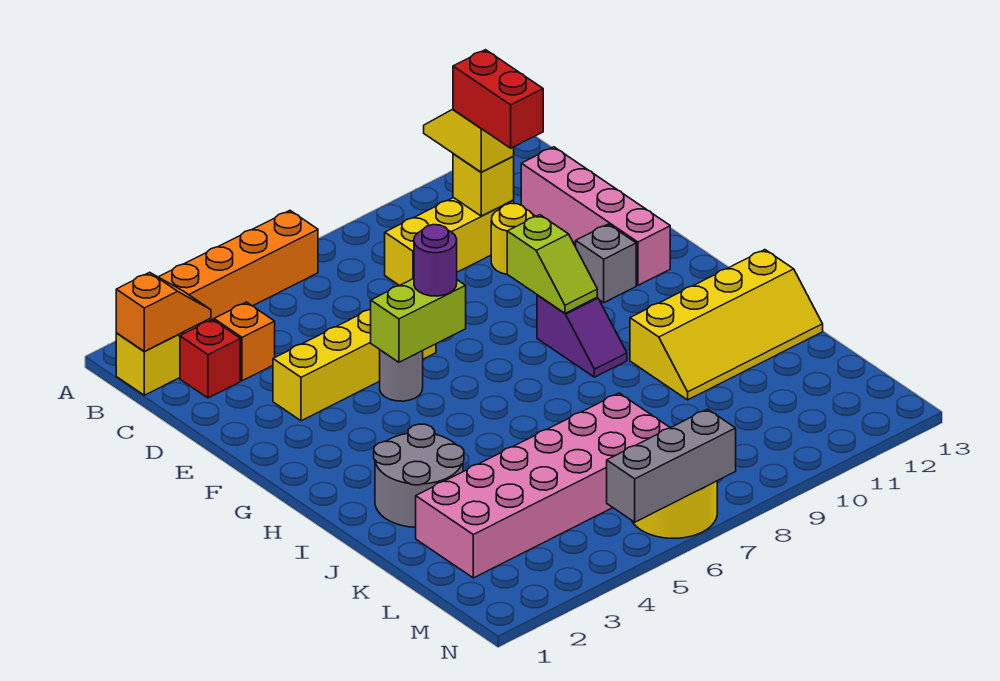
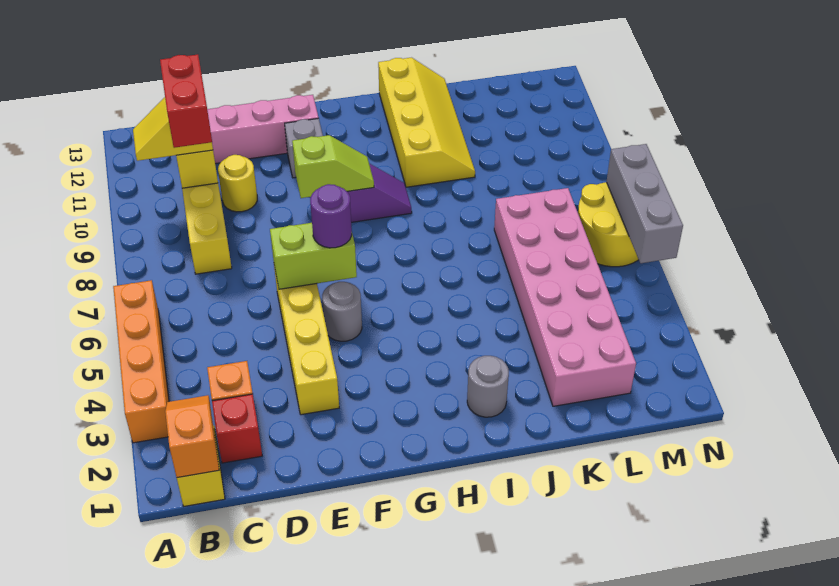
red 1x2 brick [453,50,543,148] -> red 1x2 brick turned to [160,54,212,148]
lime 1x2 brick [370,278,466,362] -> lime 1x2 brick turned to [270,223,357,289]
grey 2x2 round brick [374,424,464,528] -> grey 1x1 round brick [467,356,509,417]

